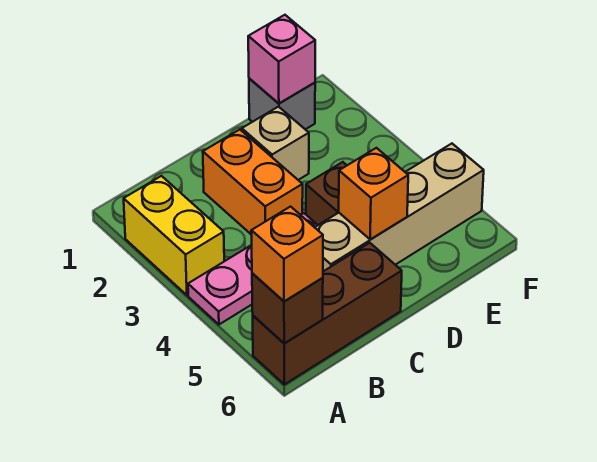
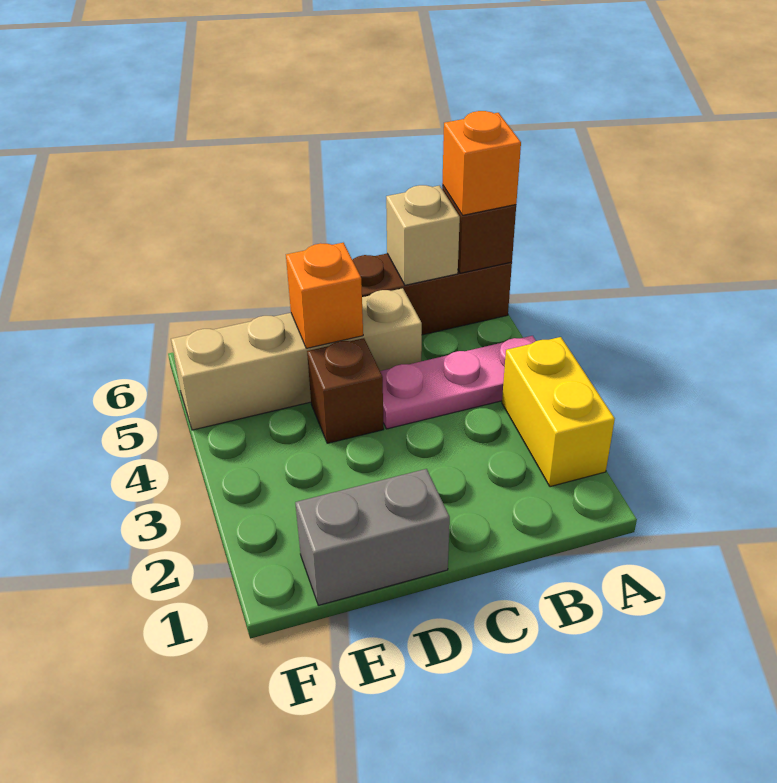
orange 1x2 brick [203,130,303,235] -> none
tan 1x1 brick [242,107,309,180] -> tan 1x1 brick moved to [386,185,460,285]
grey 1x1 brick [249,78,315,129] -> grey 1x2 brick [295,469,450,605]
pink 1x1 brick [248,15,315,103] -> none

